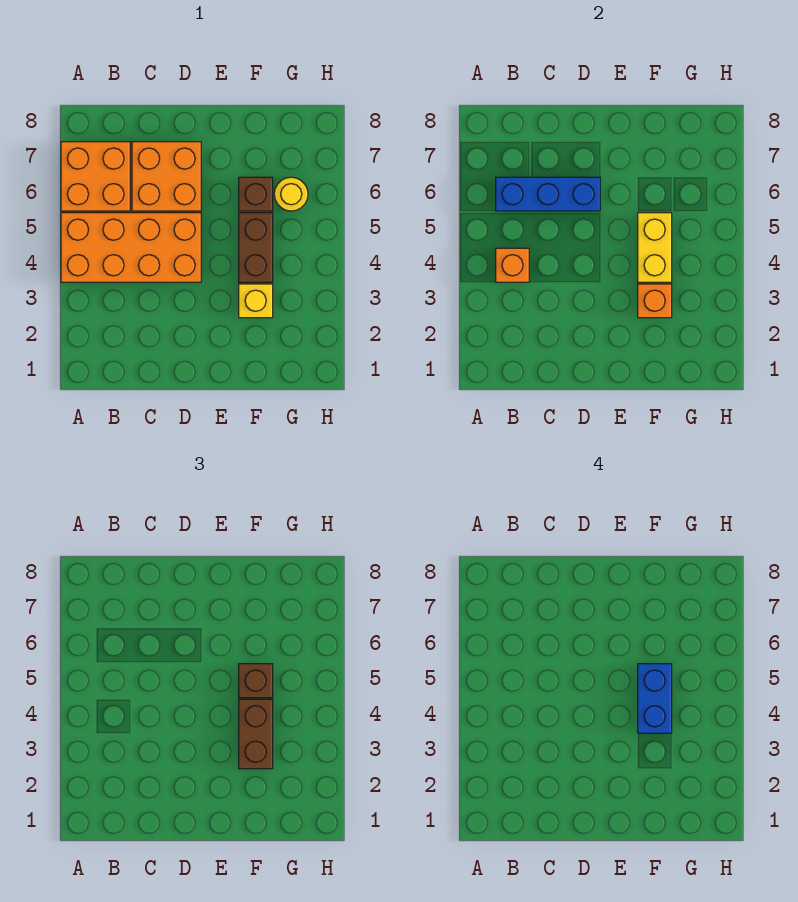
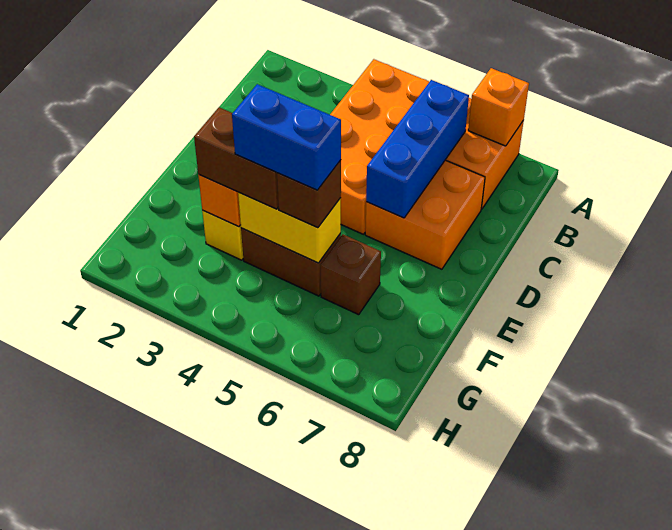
orange 1x1 brick [496,248,529,282] -> orange 1x1 brick moved to [468,68,529,146]
yellow 1x1 round brick [274,177,308,211] -> none

